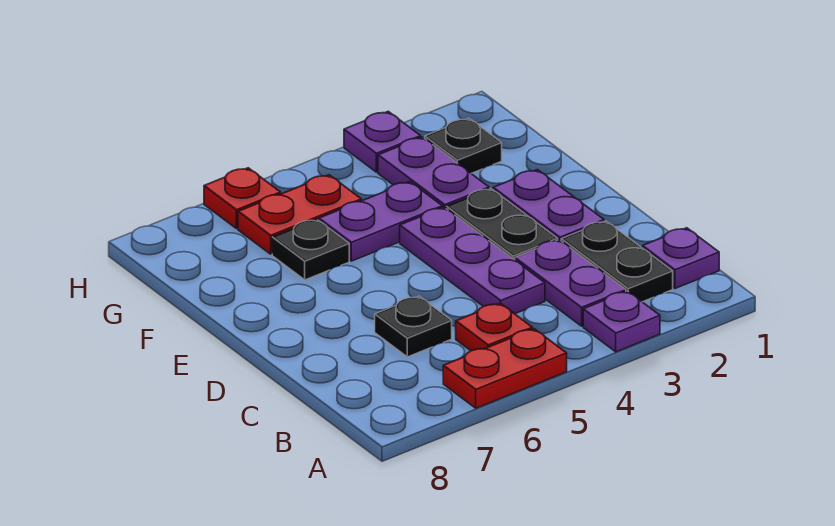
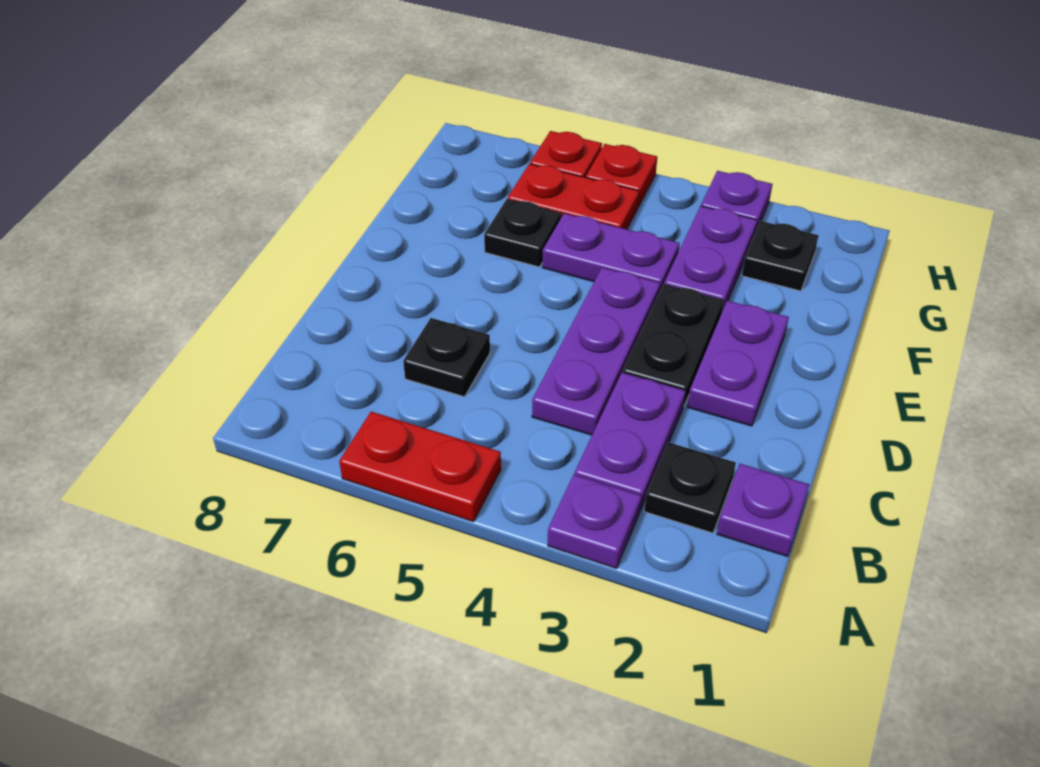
black 1x2 plate [561,221,673,302] -> black 1x1 plate [644,442,736,533]
red 1x1 plate [456,303,533,351] -> red 1x1 plate moved to [586,144,657,207]

